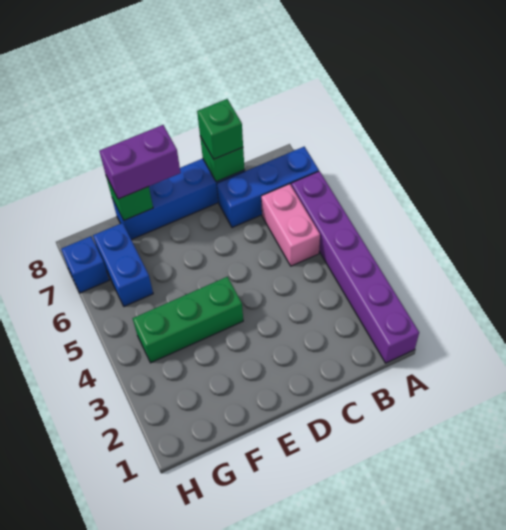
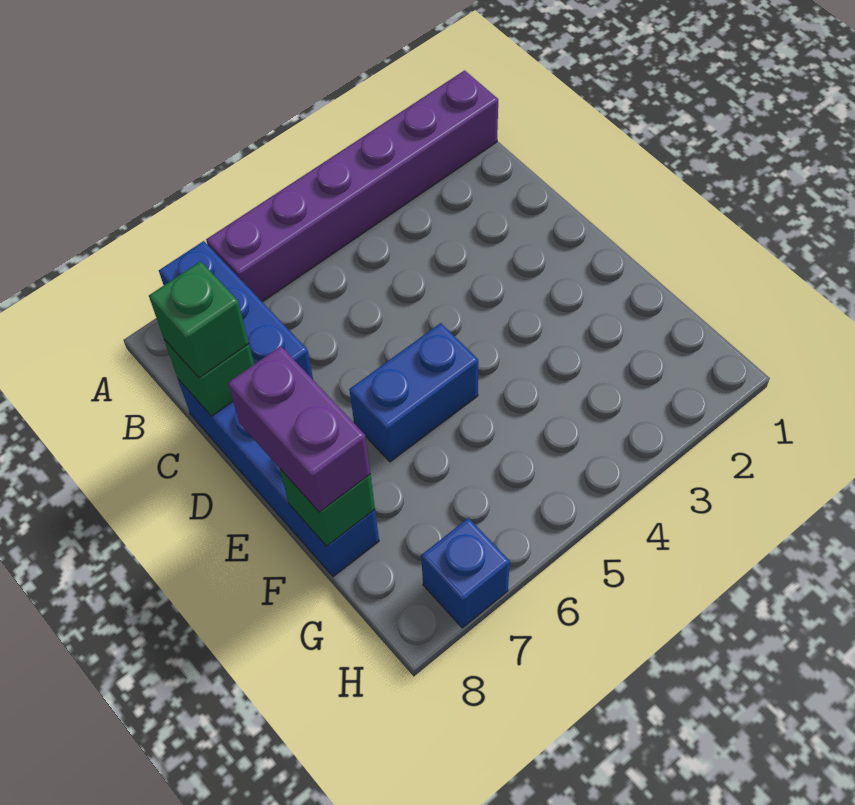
pink 1x2 brick [261,184,320,266] -> none
green 1x3 brick [133,277,243,363] -> none
blue 1x2 brick [93,223,153,306] -> blue 1x2 brick moved to [349,323,478,462]

